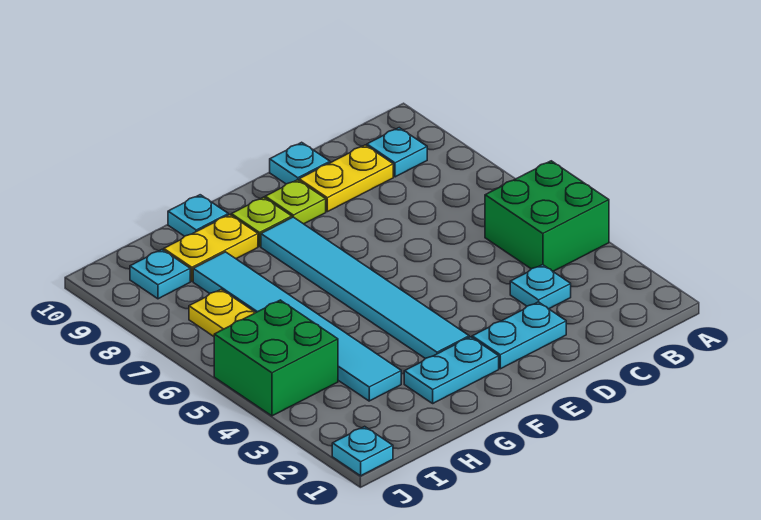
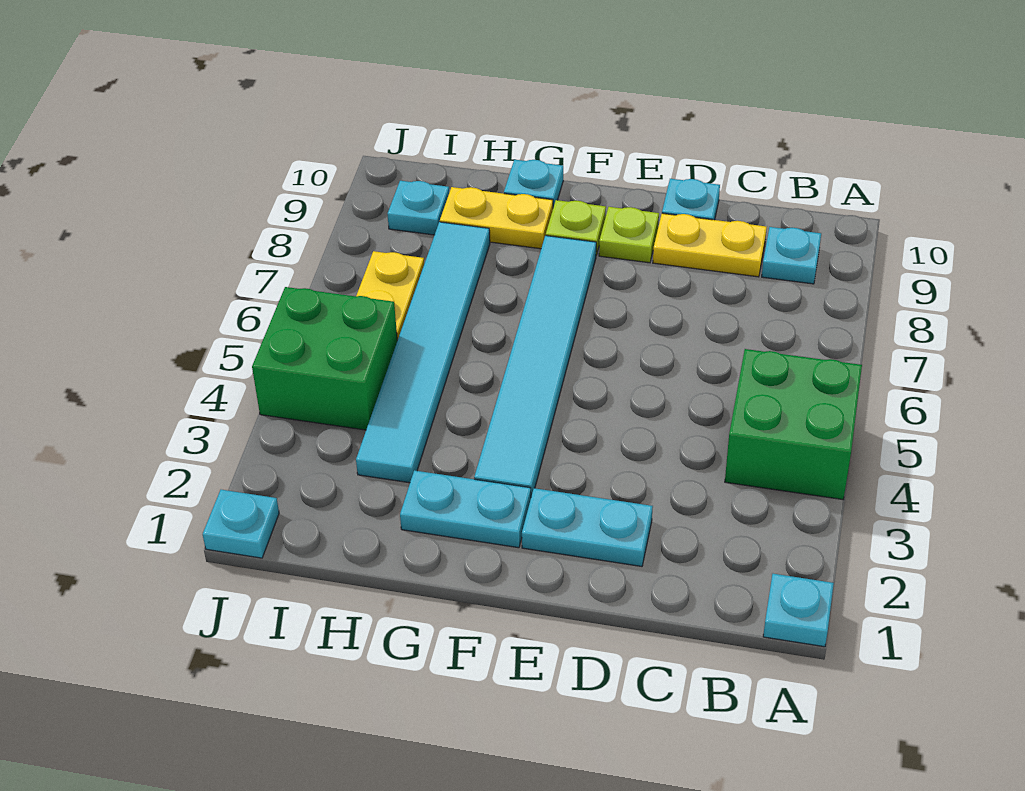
cyan 1x1 plate [510,265,571,309] -> cyan 1x1 plate moved to [763,574,834,647]

